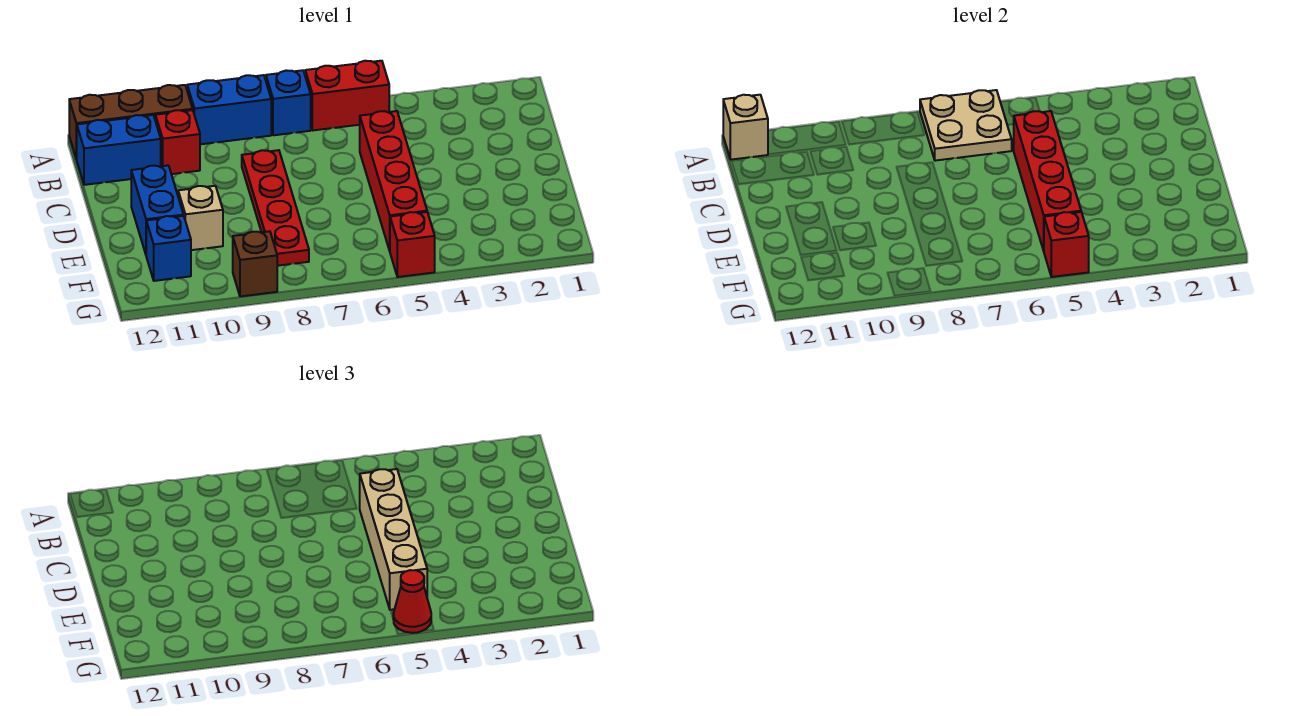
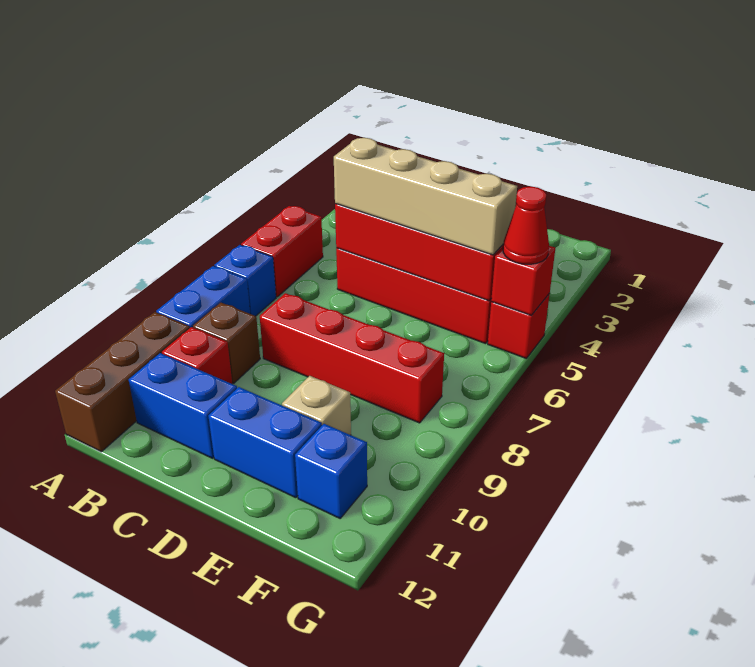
tan 2x2 plate [920,90,1012,161] -> none
tan 1x1 brick [723,95,768,160] -> none
blue 1x2 brick [77,115,161,185] -> blue 1x2 brick turned to [129,353,237,458]
red 1x4 plate [242,150,309,266] -> red 1x4 brick [260,293,444,423]
brown 1x1 brick [233,231,277,296] -> brown 1x1 brick moved to [193,303,260,383]

